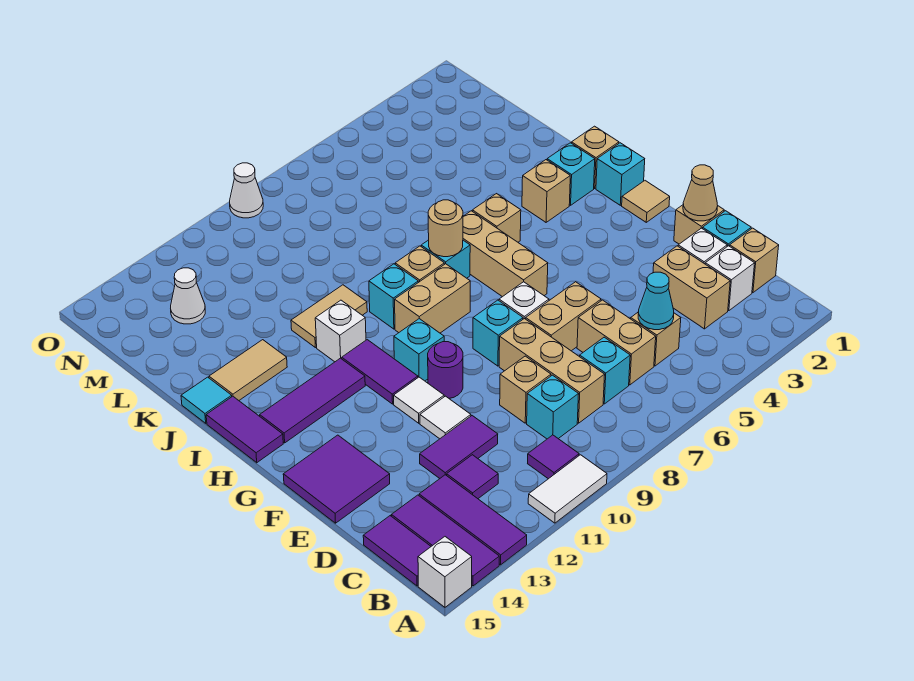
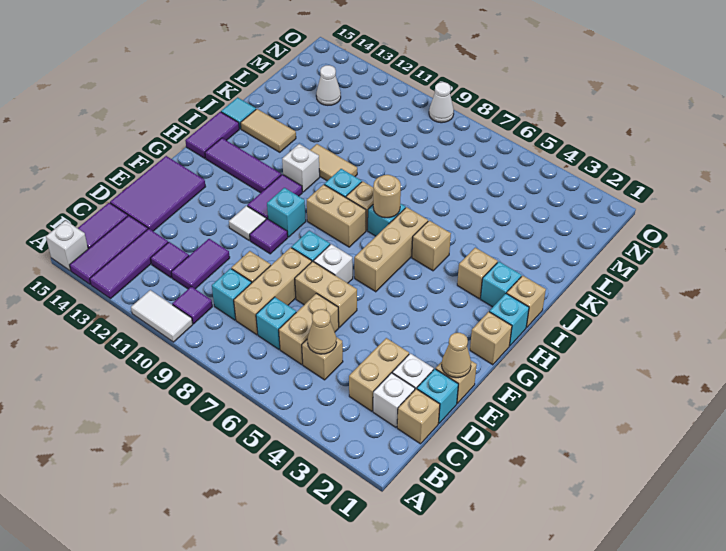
cyan 1x1 cone [638,272,674,330] -> tan 1x1 cone [307,309,337,354]
purple 1x2 tile [420,416,498,478] -> purple 1x2 tile turned to [171,239,230,289]
white 1x1 tile [420,396,471,439] -> none
purple 2x2 tile [283,435,390,523] -> purple 2x3 tile [110,156,206,231]
purple 1x1 round brick [428,342,463,398] -> purple 1x1 tile [250,219,288,254]
tan 1x1 tile [622,181,670,222] -> tan 1x1 brick [470,312,512,365]

